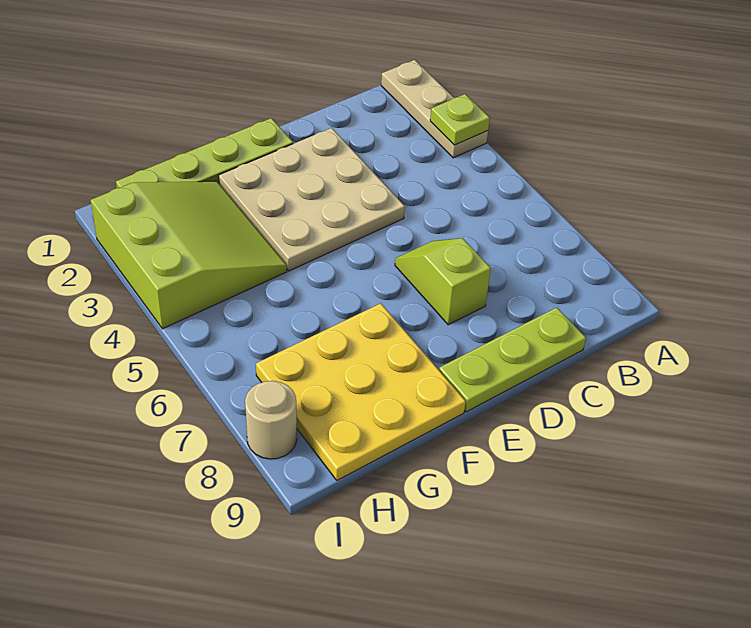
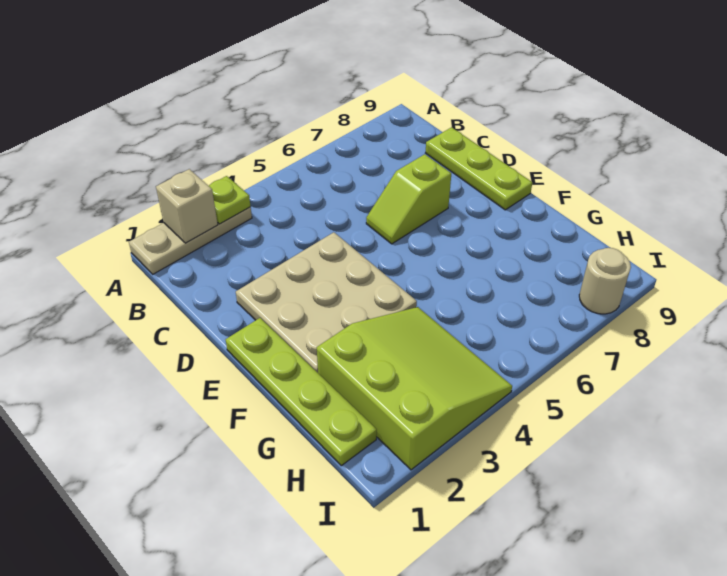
none -> tan 1x1 brick [156,169,218,243]
yellow 3x3 plate [256,303,466,480] -> none
lime 3x3 slope [90,181,287,329] -> lime 3x3 slope turned to [317,307,512,470]

